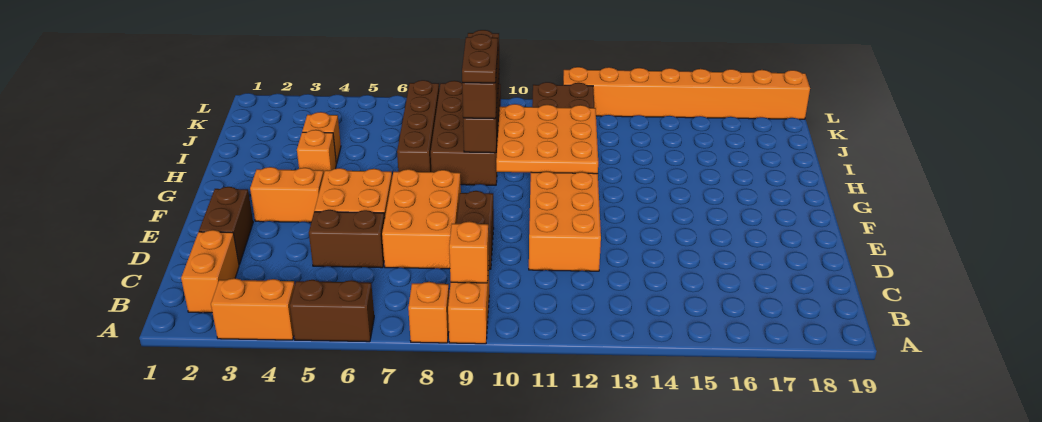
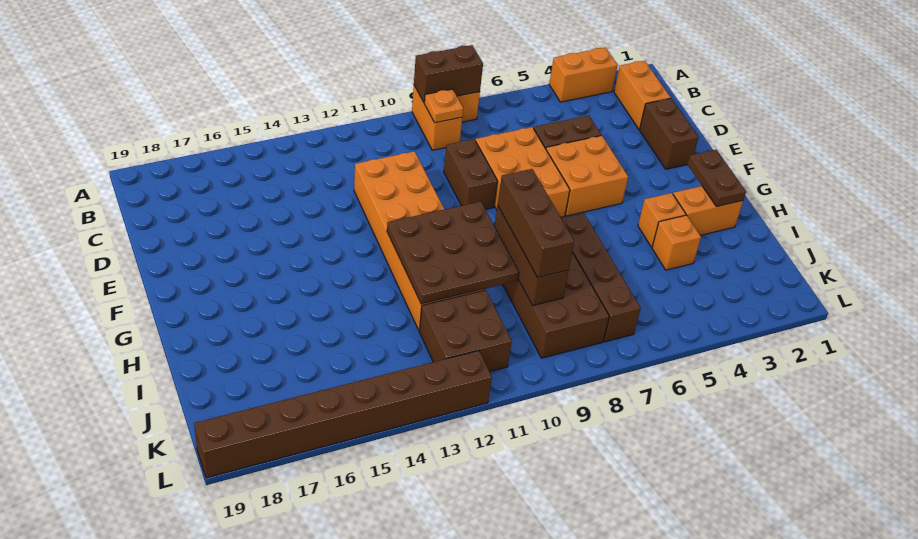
brown 1x2 brick [290,280,374,342] -> brown 1x2 brick moved to [414,45,483,102]
orange 1x1 brick [449,221,489,283] -> orange 1x1 plate [424,89,463,123]
orange 1x2 brick [250,167,324,222] -> orange 1x2 brick moved to [673,186,743,235]
orange 3x3 plate [496,104,598,174] -> brown 3x3 plate [387,202,519,304]
brown 1x2 plate [462,34,498,83] -> brown 1x2 plate moved to [687,150,746,207]
orange 1x8 brick [563,67,810,119] -> brown 1x8 brick [194,351,492,478]

